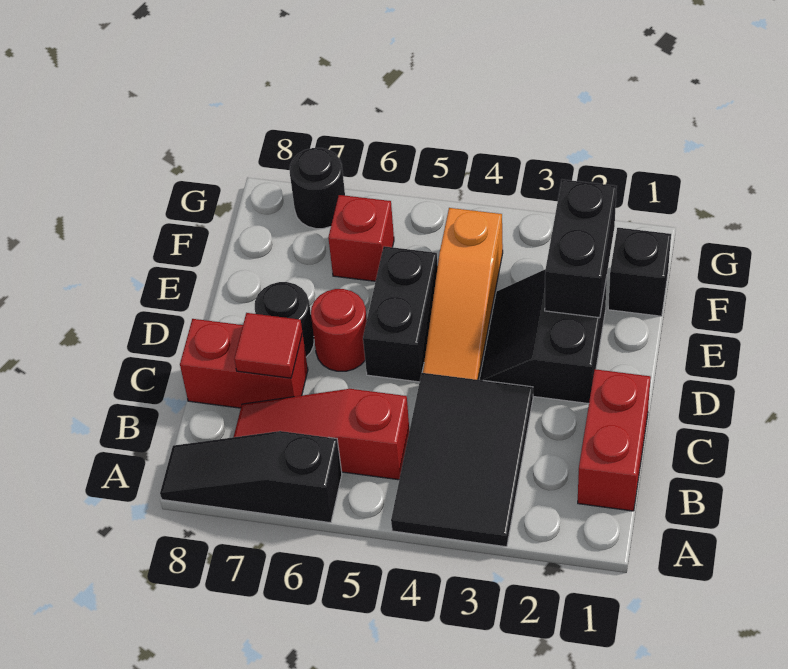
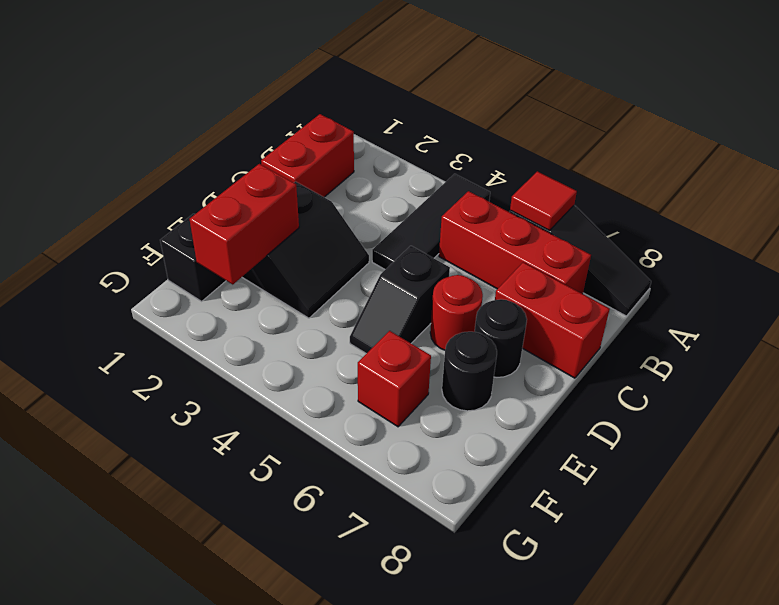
black 2x3 tile [391,373,533,547] -> black 1x3 tile [372,174,490,269]
red 1x3 slope [234,389,409,480] -> red 1x3 brick [439,191,591,294]
red 1x1 tile [234,313,302,378] -> red 1x1 tile moved to [510,171,577,230]
orange 1x3 slope [423,208,503,380] -> none
black 1x2 brick [363,246,438,382] -> black 1x2 slope [350,246,450,354]
black 1x2 brick [545,180,617,318] -> red 1x2 brick [189,164,299,284]
black 1x1 round brick [290,148,345,229] -> black 1x1 round brick moved to [442,332,497,411]

